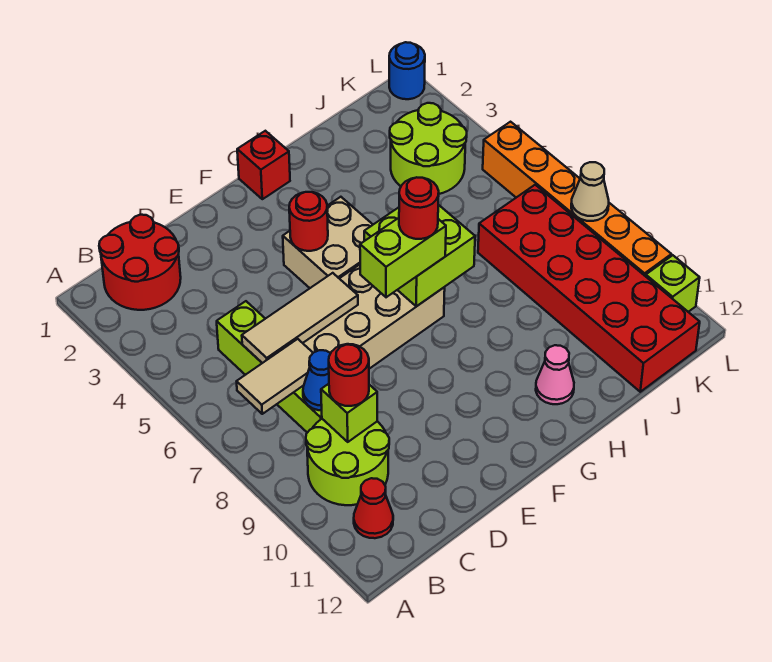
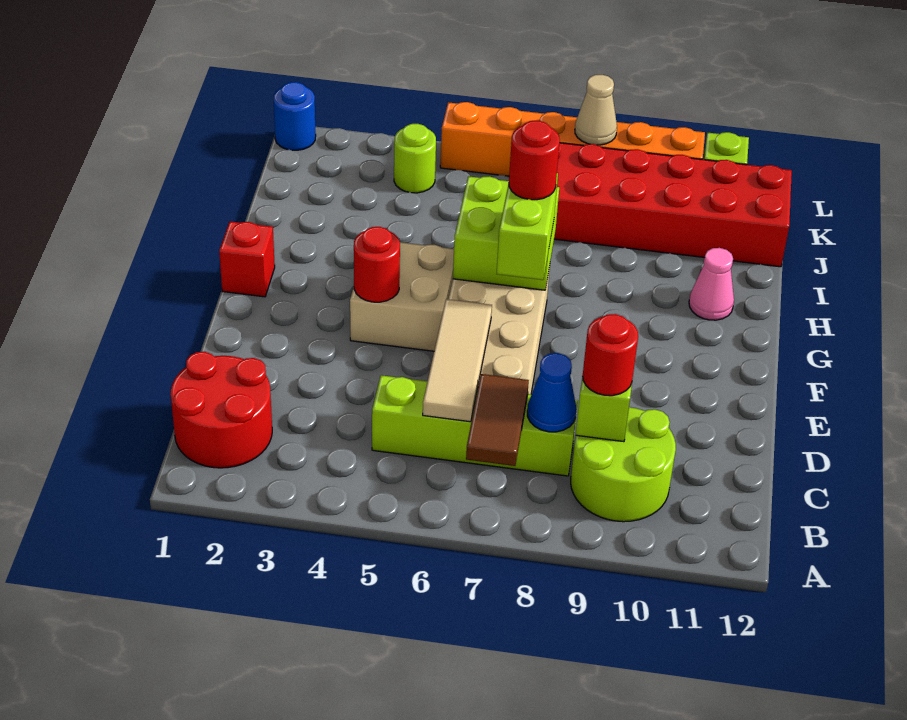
tan 1x2 tile [237,339,313,414] -> brown 1x2 tile [466,374,529,466]
red 1x1 cone [354,478,393,538] -> none
lime 2x2 round brick [390,103,467,194] -> lime 1x1 round brick [394,124,436,193]

